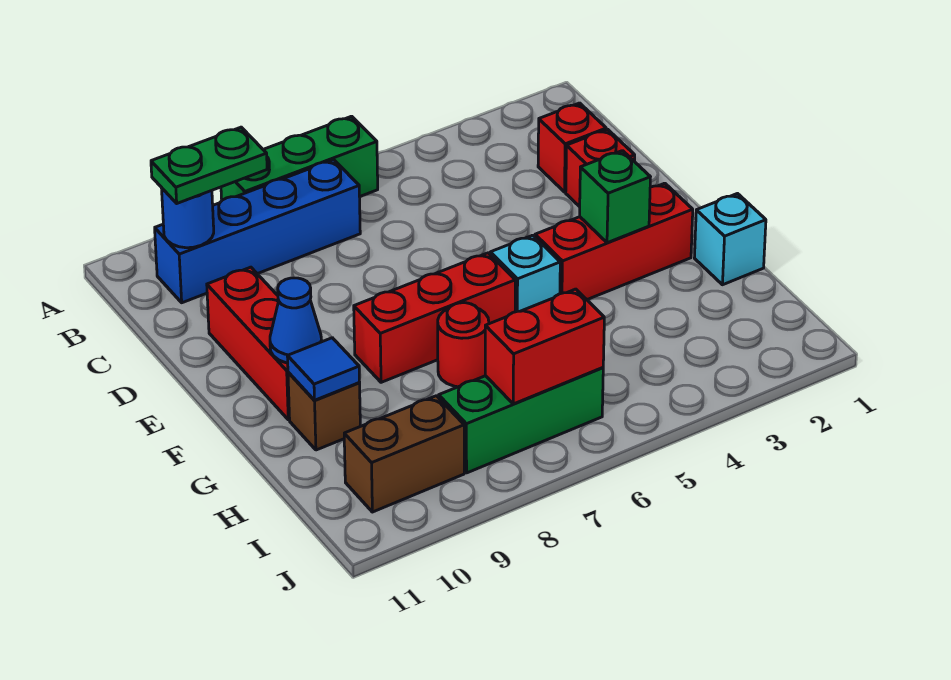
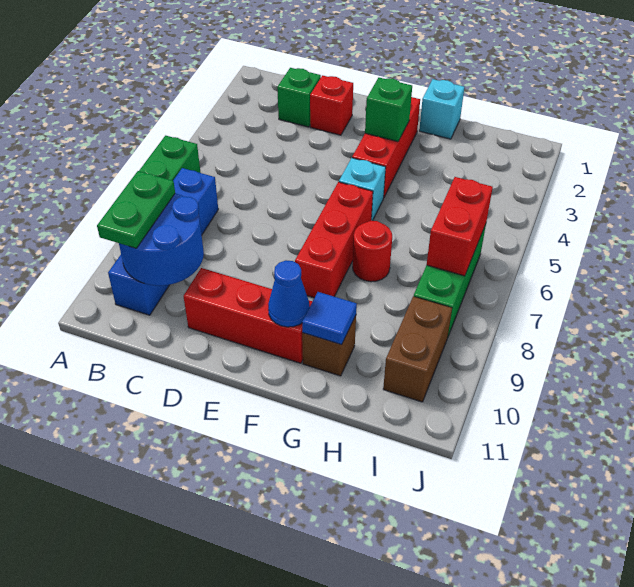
blue 1x1 round brick [161,187,214,248] -> blue 2x2 round brick [119,193,204,286]
red 1x1 brick [538,103,606,192] -> green 1x1 brick [277,68,321,127]

